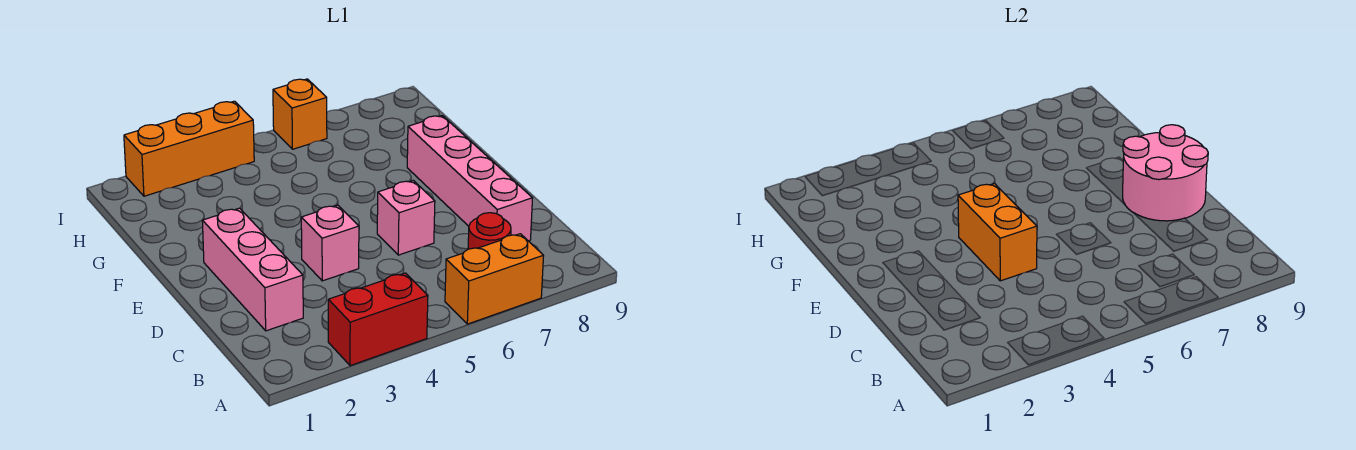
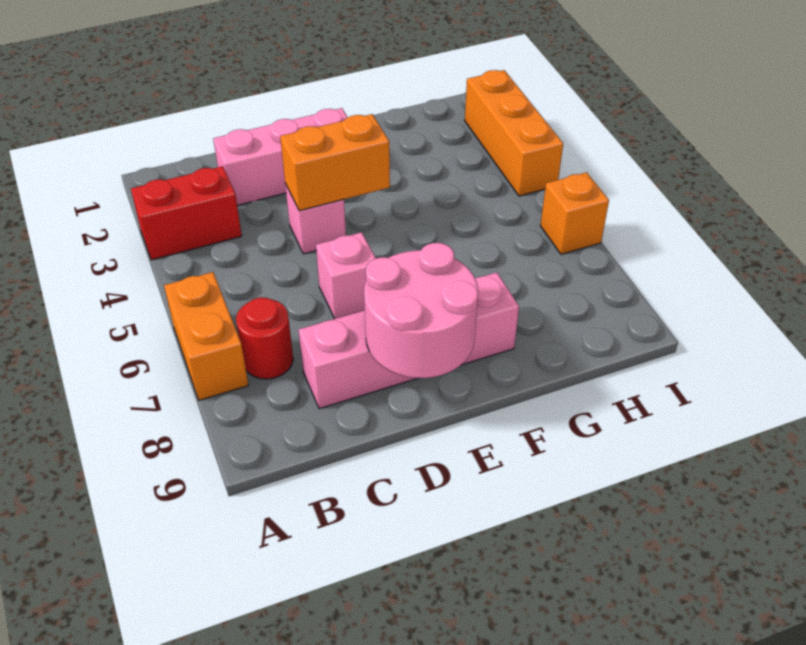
red 1x2 brick [328,273,428,366] -> red 1x2 brick turned to [131,166,242,260]

